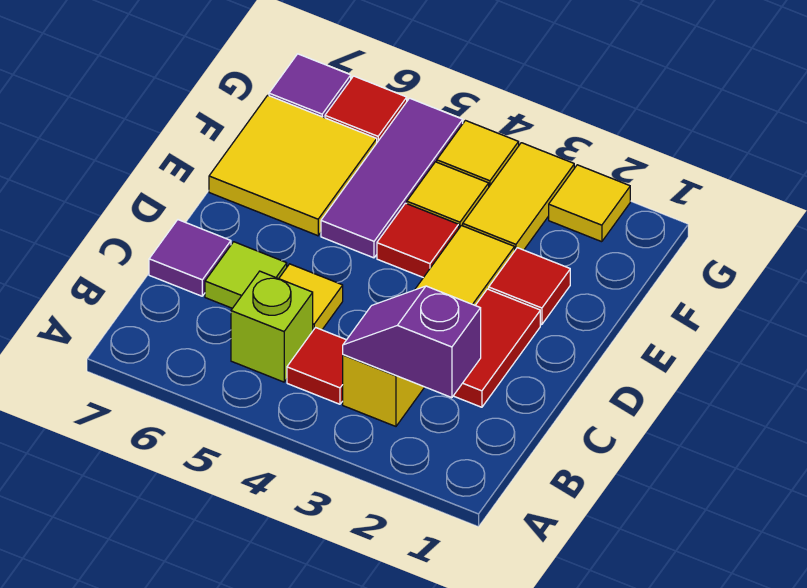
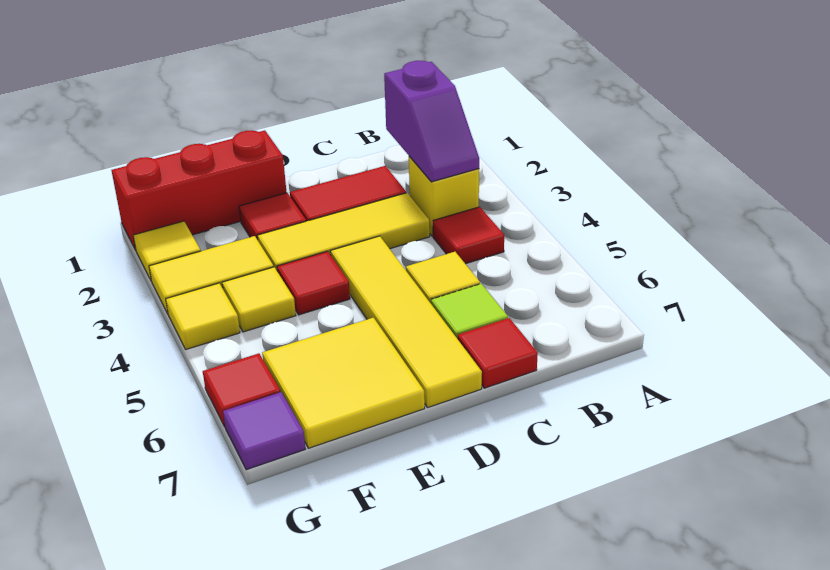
lime 1x1 brick [231,271,313,382] -> none
purple 1x1 tile [149,220,231,296] -> red 1x1 tile [458,318,538,388]
none -> yellow 1x4 tile [330,236,482,408]
none -> red 1x3 brick [111,130,287,250]
purple 1x3 tile [321,98,463,258] -> none

